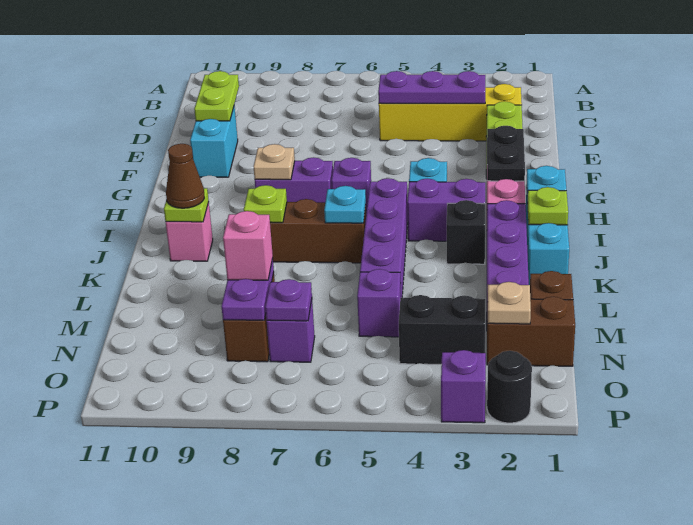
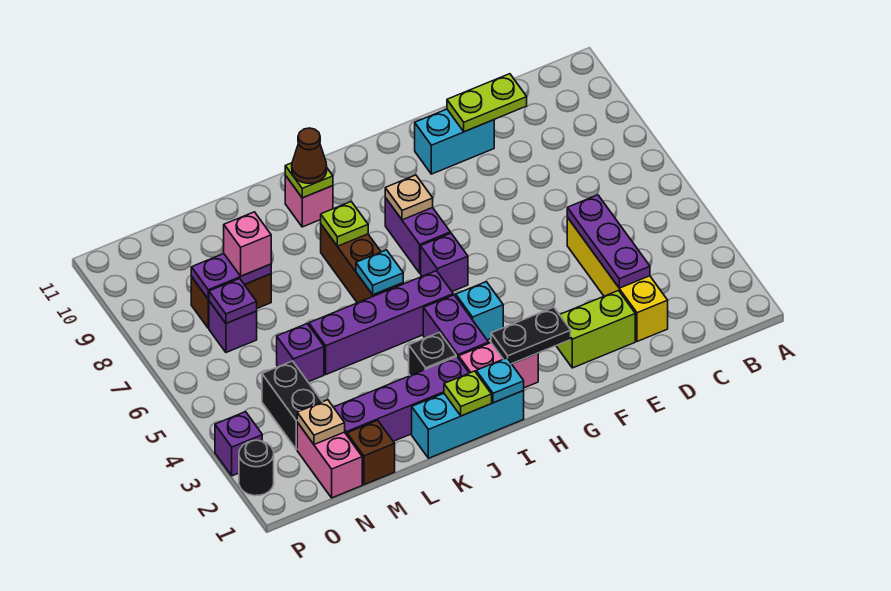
brown 1x2 brick [487,297,575,366] -> pink 1x2 brick [297,423,362,498]

